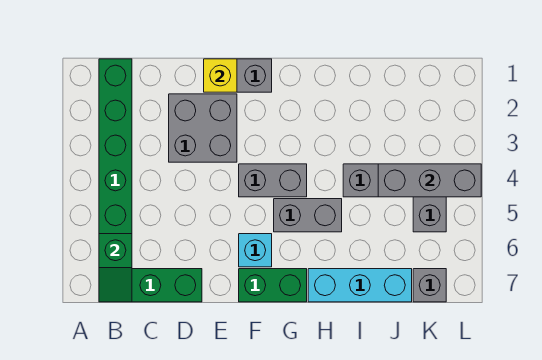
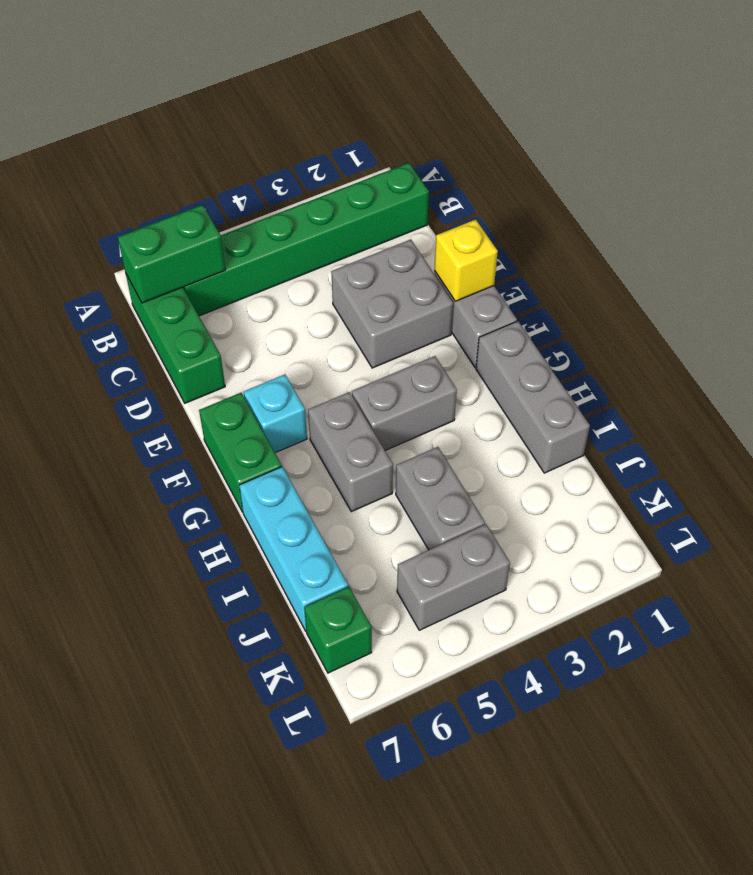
green 1x2 slope [99,234,132,302] -> green 1x2 brick [118,205,225,303]
grey 1x2 brick [239,164,307,197] -> grey 1x2 brick turned to [352,356,457,450]
grey 1x3 brick [378,164,481,197] -> grey 1x3 brick moved to [476,321,590,473]
grey 1x1 brick [413,269,446,302] -> green 1x1 brick [304,587,372,673]

